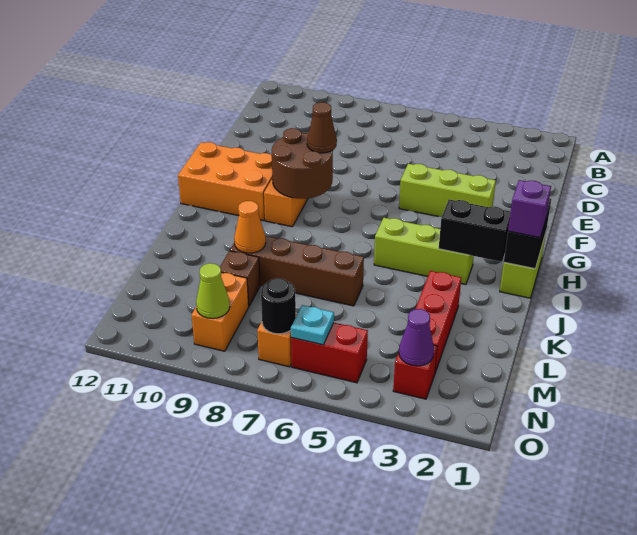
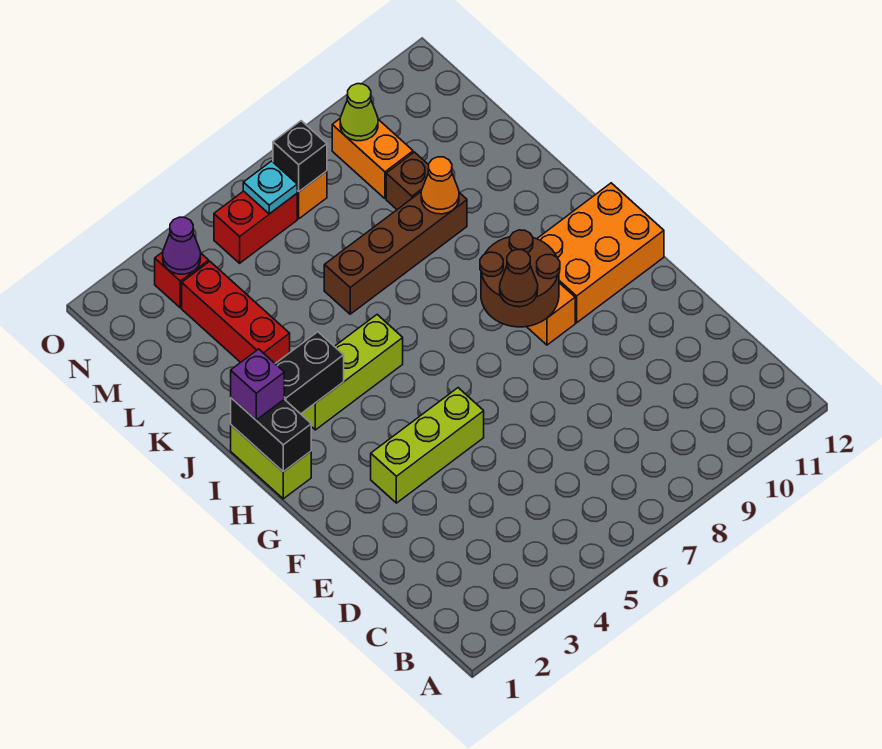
black 1x1 round brick [261,278,296,334] -> black 1x1 brick [273,121,327,192]

